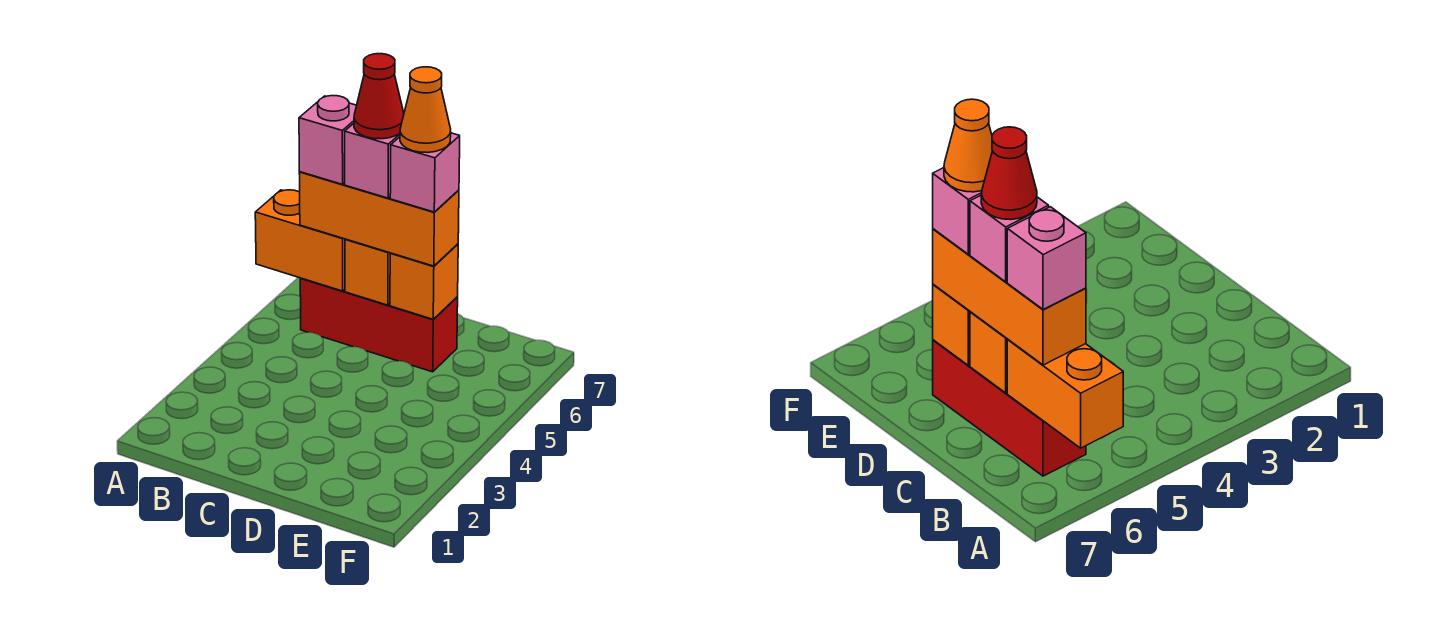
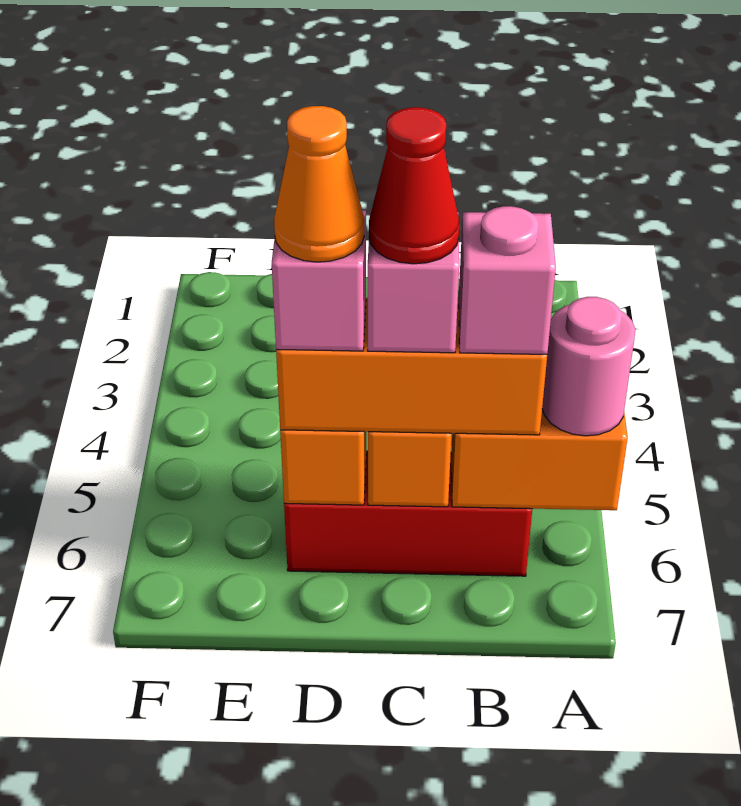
none -> pink 1x1 round brick [542,297,635,436]

